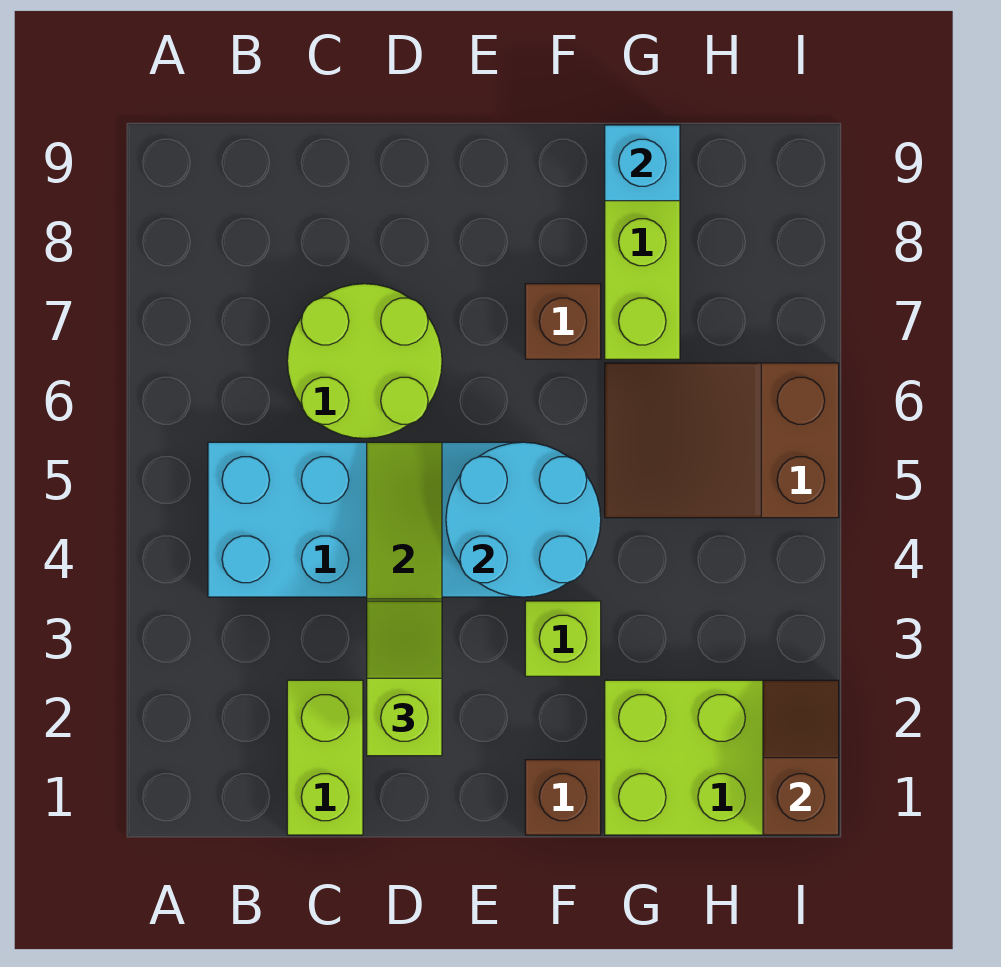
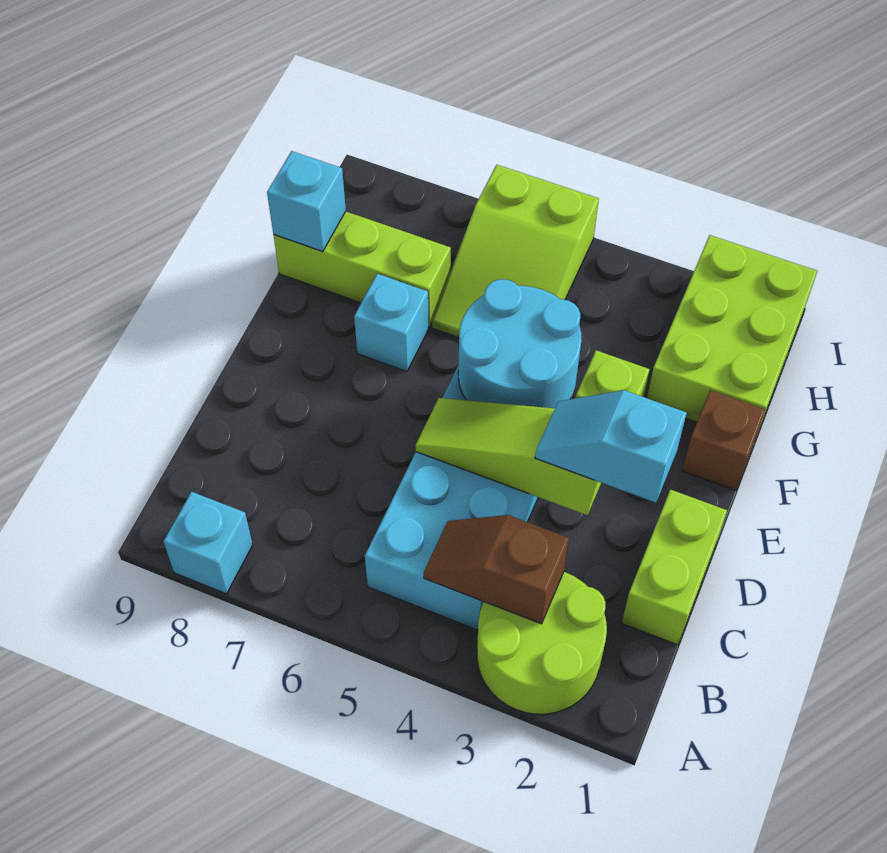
none -> cyan 1x1 brick [164,492,253,594]
lime 1x2 brick [287,680,363,835] -> lime 1x2 brick turned to [622,490,727,645]
lime 2x2 round brick [287,284,442,438] -> lime 2x2 round brick moved to [477,572,607,714]
lime 1x2 slope [367,601,442,756] -> cyan 1x2 slope [535,390,687,503]
brown 1x1 brick [525,284,601,359] -> cyan 1x1 brick [354,274,429,371]
brown 2x3 slope [605,363,839,518] -> lime 2x3 slope [432,165,599,338]
brown 1x2 slope [763,680,839,835] -> brown 1x2 slope moved to [424,515,569,624]

